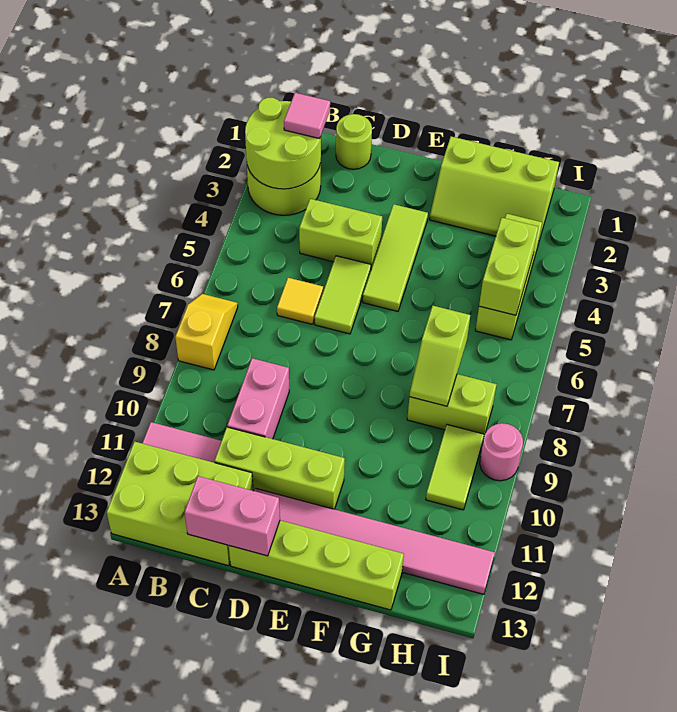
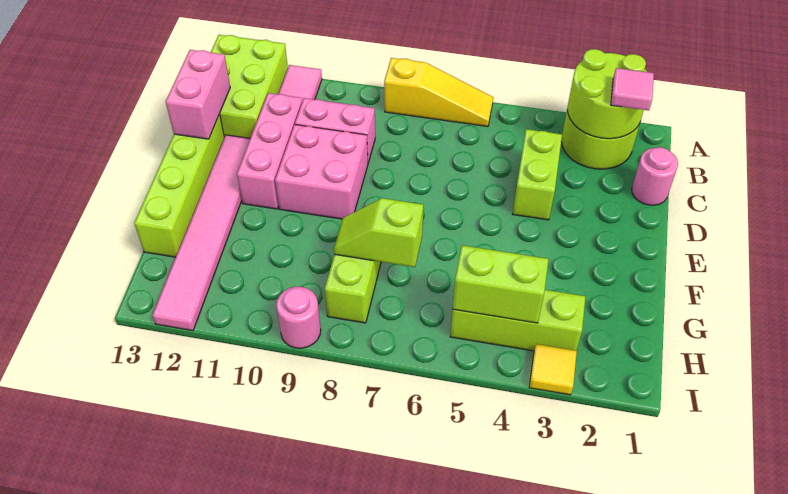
yellow 1x2 slope [175,294,238,370] -> yellow 1x3 slope [384,58,493,127]
lime 1x1 round brick [336,114,372,169] -> pink 1x1 round brick [632,147,678,205]
yellow 1x1 tile [277,278,323,324] -> yellow 1x1 tile moved to [529,344,577,395]
lime 1x3 brick [215,427,345,509] -> pink 1x3 brick [237,93,302,209]
lime 1x2 tile [315,256,371,334] -> none
none -> pink 2x2 brick [275,125,368,219]
lime 1x3 tile [363,204,428,311] -> none
lime 2x3 slope [430,137,559,244] -> none
lime 1x2 tile [426,425,484,510] -> none

